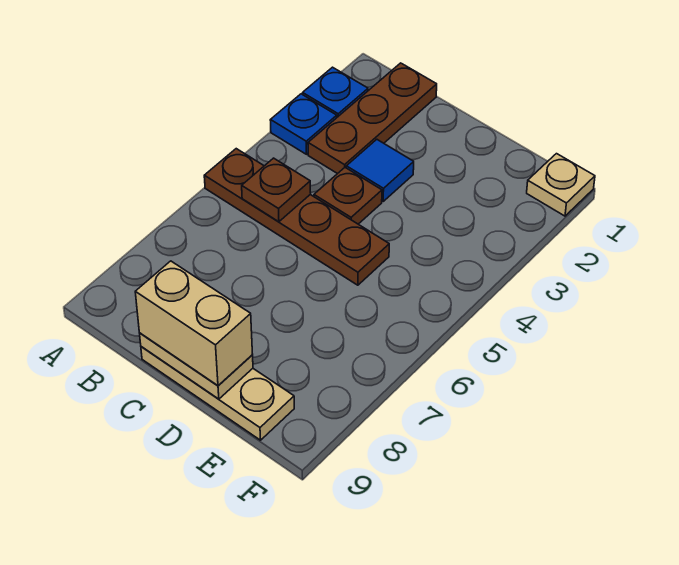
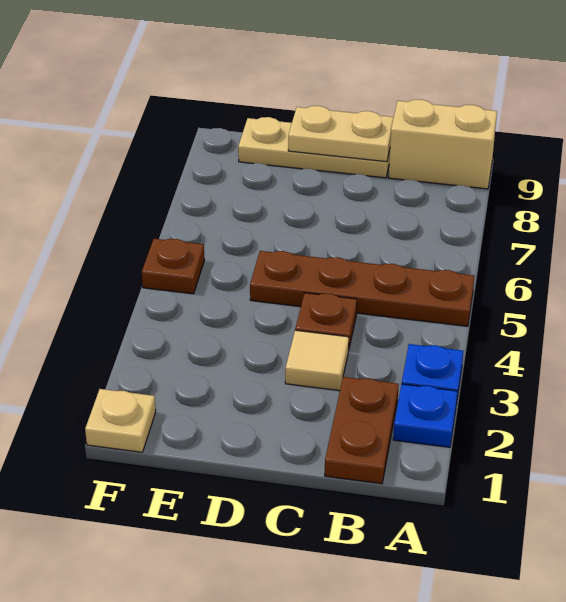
brown 1x3 plate [308,63,437,174] -> brown 1x2 plate [325,377,399,484]
brown 1x1 plate [242,158,311,222] -> brown 1x1 plate moved to [142,239,204,294]
blue 1x1 tile [346,139,414,201] -> tan 1x1 tile [285,330,349,391]
tan 1x2 brick [135,261,253,386] -> tan 1x2 brick moved to [389,100,497,189]

